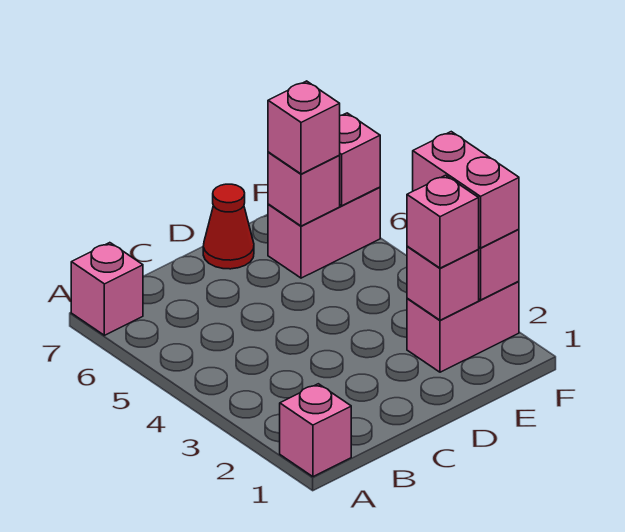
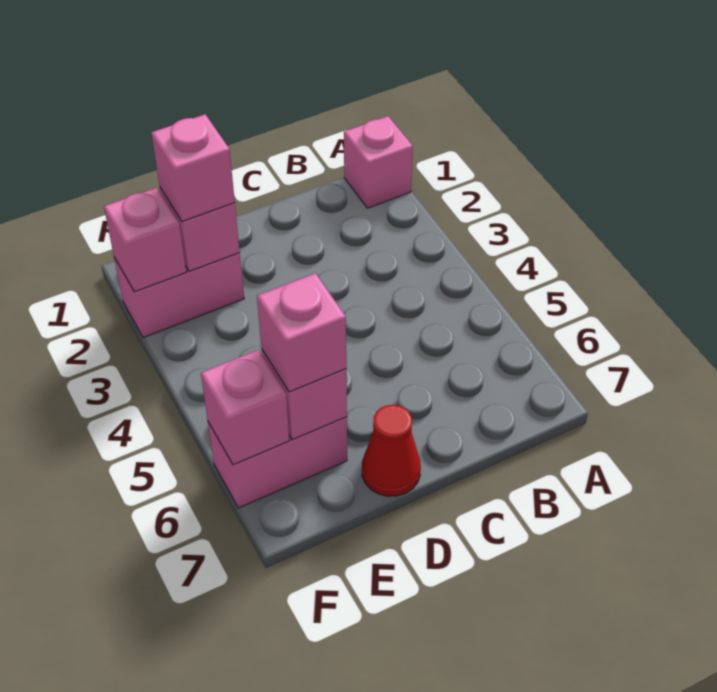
pink 1x1 brick [71,243,143,335] -> none
pink 1x2 brick [413,132,519,248] -> none

